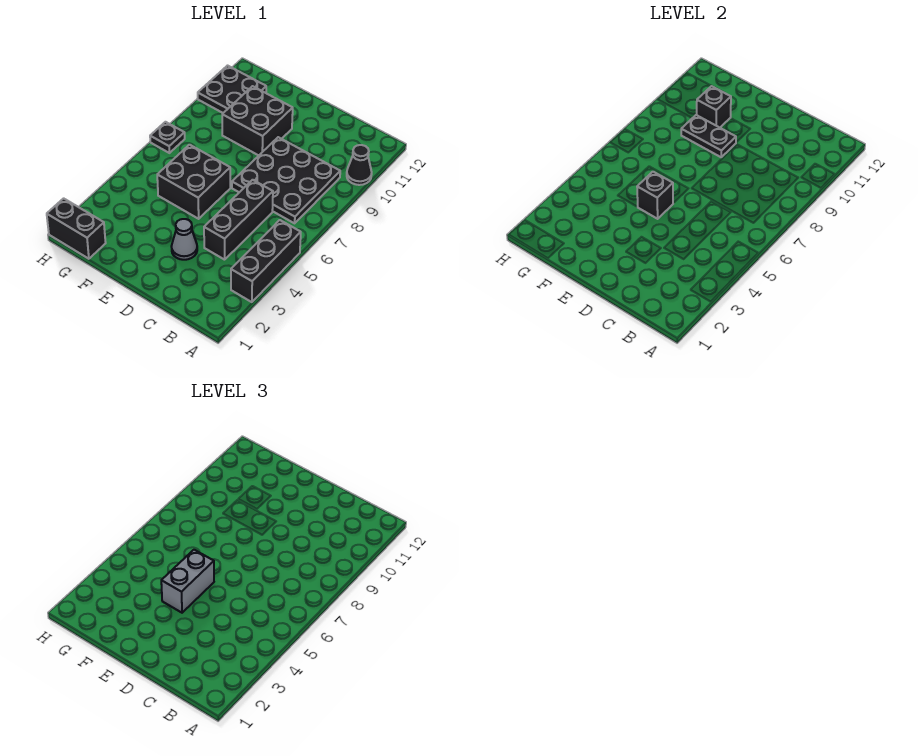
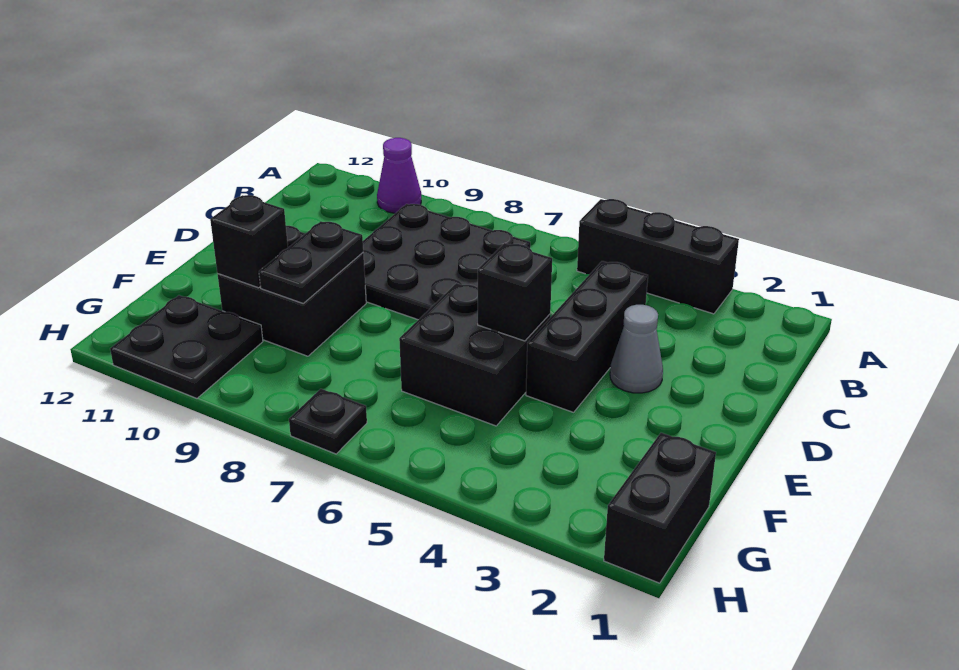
black 1x1 cone [347,145,372,185] -> purple 1x1 cone [377,138,421,213]
black 1x3 brick [204,180,273,260] -> black 1x3 brick turned to [526,261,648,412]
grey 1x2 brick [161,550,214,613] -> none

